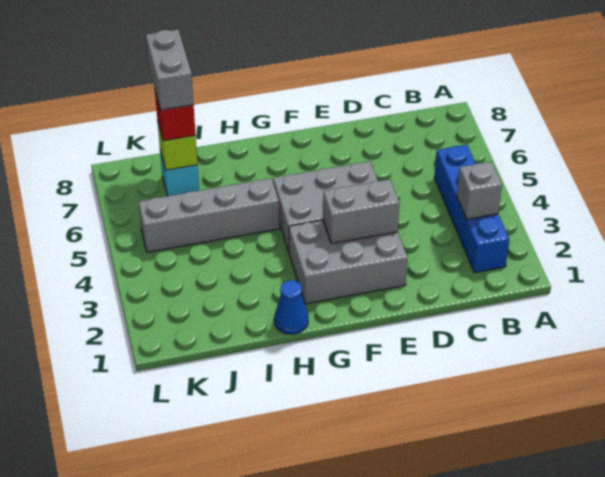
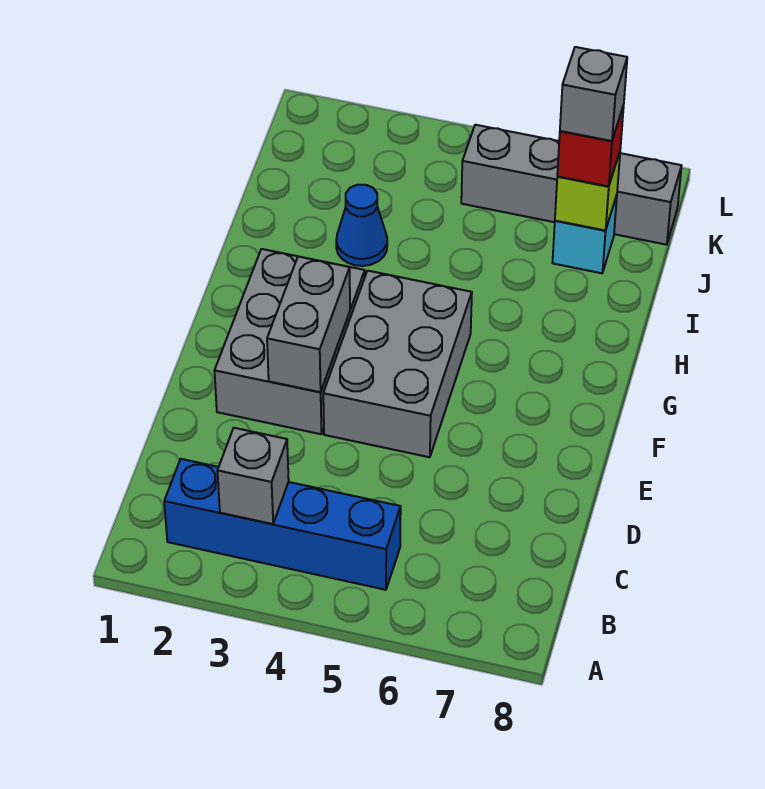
blue 1x1 cone [274,280,308,334] -> blue 1x1 cone moved to [336,185,387,266]
grey 1x4 brick [138,178,279,252] -> grey 1x4 brick turned to [461,125,682,245]
grey 1x2 brick [146,29,194,110] -> grey 1x1 brick [560,47,627,141]

